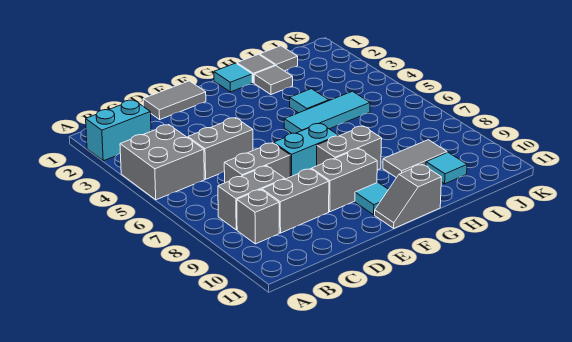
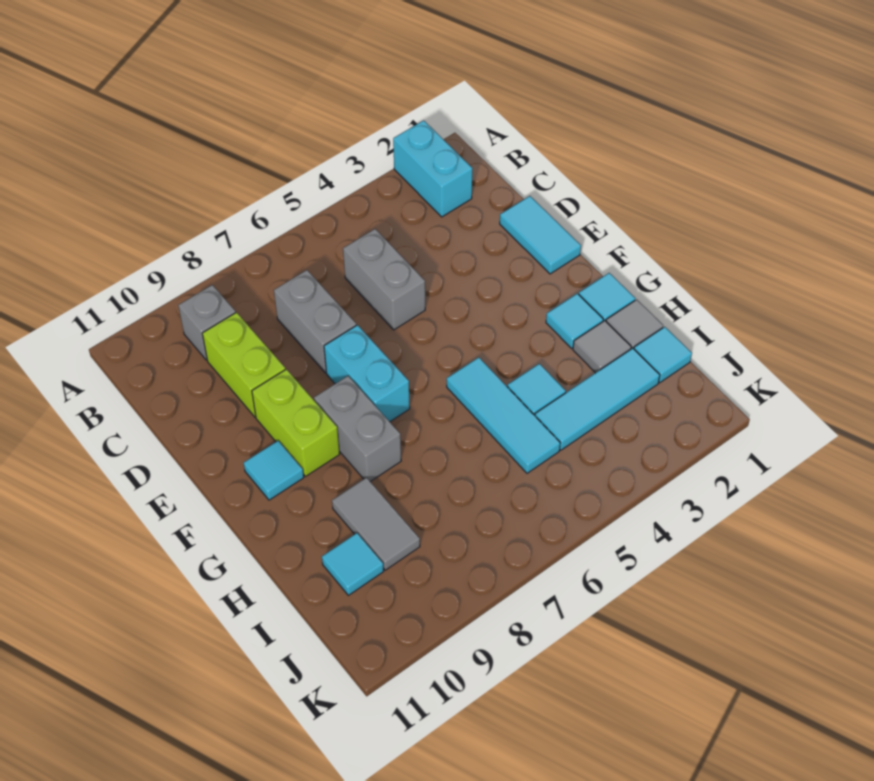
grey 2x2 brick [120,125,205,200] -> none
grey 1x2 brick [218,166,285,230] -> none
grey 1x2 brick [262,169,329,233] -> lime 1x2 brick [202,313,285,417]
grey 1x2 tile [143,81,206,119] -> cyan 1x2 tile [500,196,581,274]
grey 1x2 brick [312,149,377,212] -> lime 1x2 brick [252,369,340,476]
grey 1x2 slope [375,165,442,228] -> none
none -> cyan 1x1 tile [546,293,603,348]
grey 1x1 tile [260,46,298,71] -> cyan 1x1 tile [634,327,692,383]
none -> cyan 1x3 tile [535,348,660,450]

